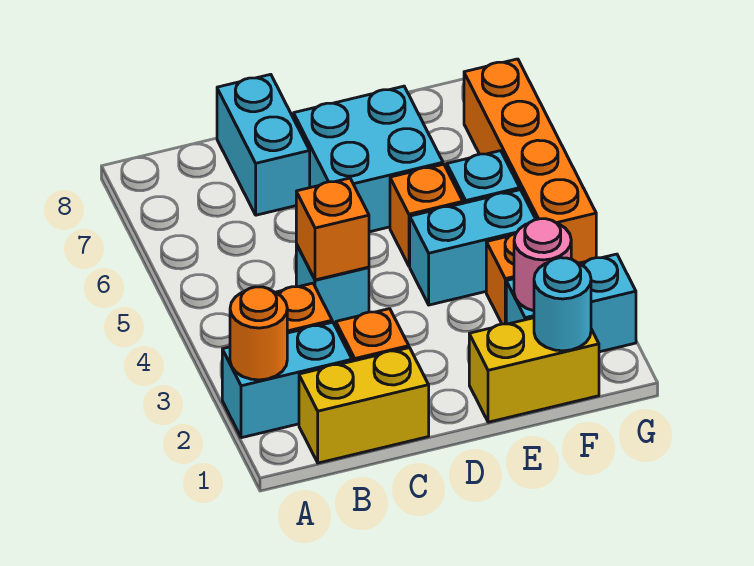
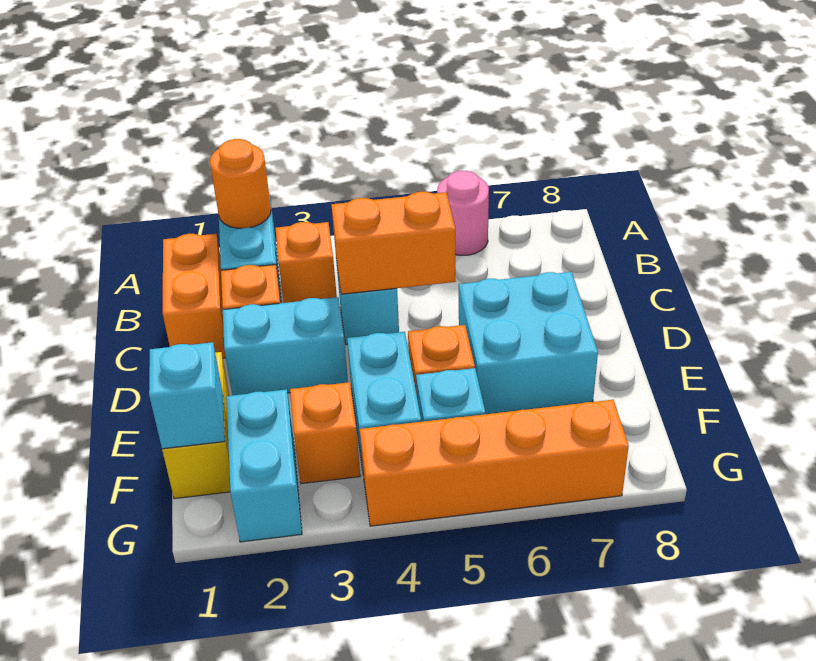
yellow 1x2 brick [299,348,429,463] -> orange 1x2 brick [163,234,226,358]
orange 1x1 brick [296,178,369,280] -> orange 1x2 brick [331,192,456,294]
cyan 1x2 brick [217,74,310,215] -> cyan 1x2 brick moved to [223,297,348,395]
cyan 1x1 round brick [534,258,591,351] -> cyan 1x1 brick [149,342,225,449]
pink 1x1 round brick [514,219,571,311] -> pink 1x1 round brick moved to [437,171,489,255]

